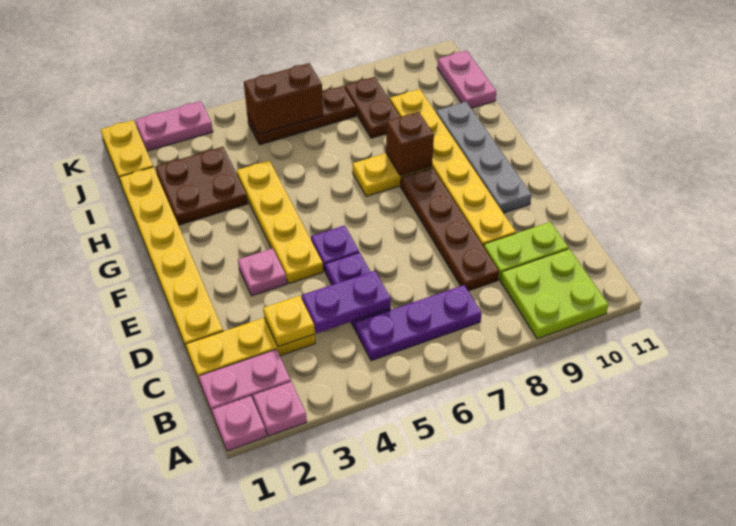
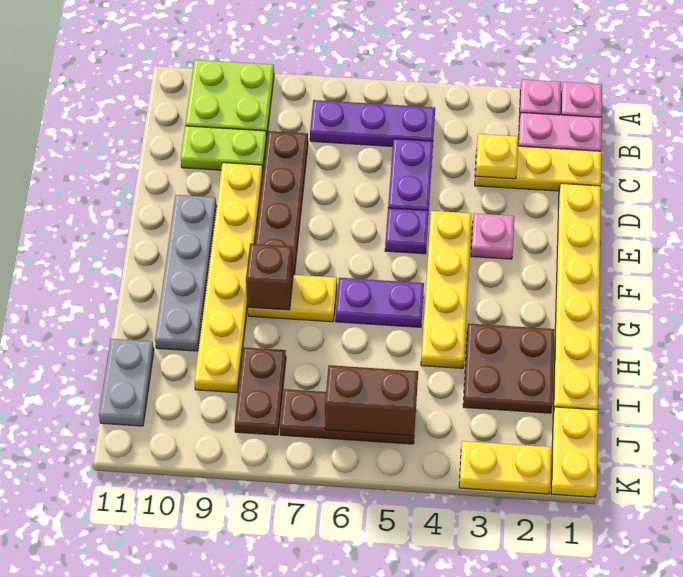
purple 1x2 plate [302,271,391,333] -> purple 1x2 plate moved to [336,278,424,327]
pink 1x2 plate [437,50,497,108] -> grey 1x2 plate [99,339,154,426]
pink 1x2 plate [135,101,213,151] -> yellow 1x2 plate [459,441,551,494]

